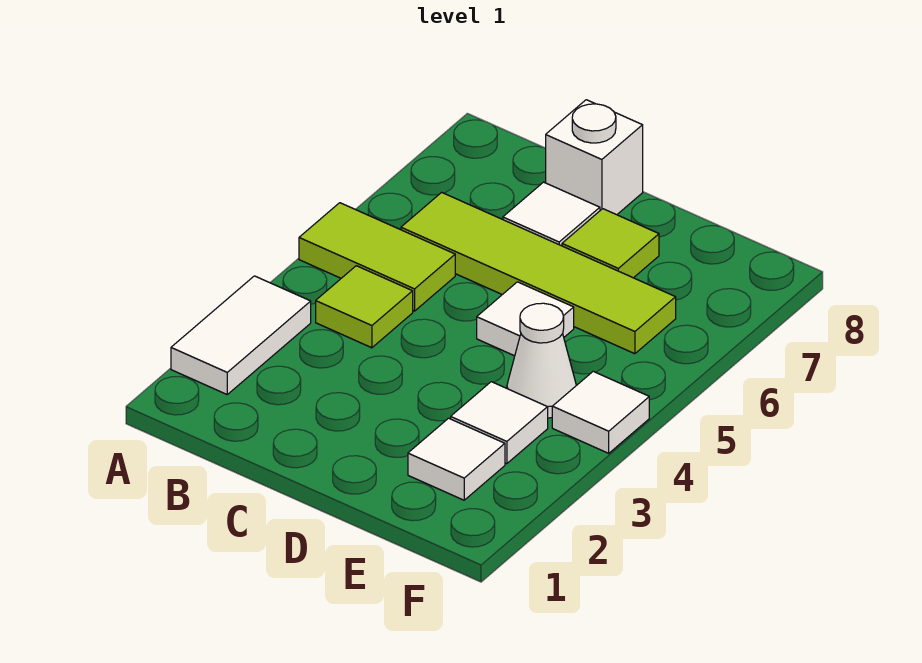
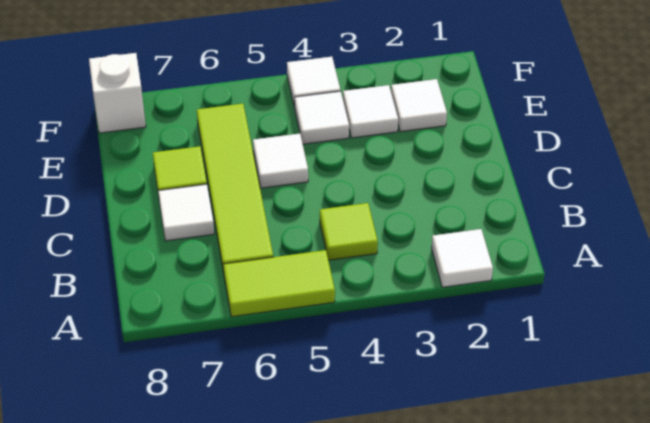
white 1x2 tile [171,276,311,394] -> white 1x1 tile [432,229,493,287]
lime 1x2 tile [299,203,455,311] -> lime 1x2 tile turned to [223,250,335,317]
white 1x1 brick [546,100,643,215] -> white 1x1 brick moved to [89,53,146,133]
white 1x1 cone [507,303,576,418] -> white 1x1 tile [295,91,349,144]

